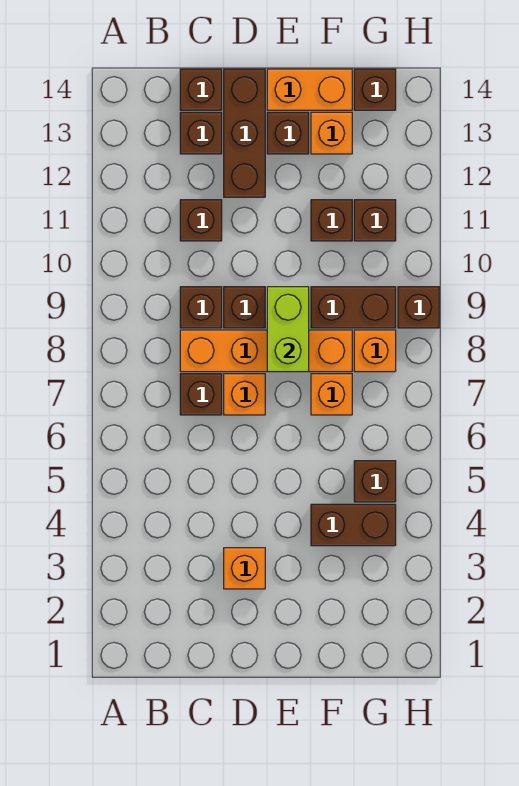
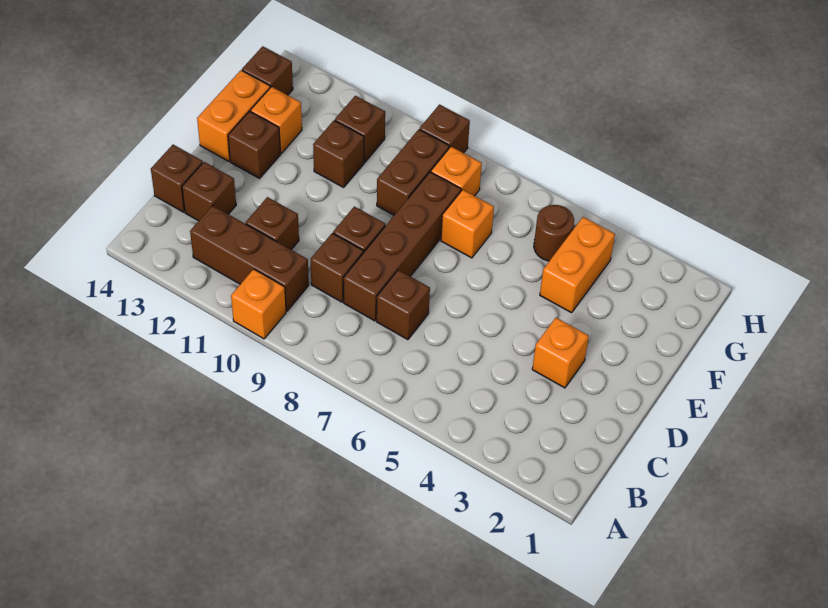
orange 1x4 brick [180,330,352,372] -> brown 1x4 brick [344,172,461,321]
orange 1x1 brick [224,374,265,415] -> orange 1x1 brick moved to [231,269,286,339]
brown 1x3 brick [224,69,265,197] -> brown 1x3 brick moved to [190,205,309,311]
lime 1x2 brick [267,287,309,372] -> none
brown 1x2 brick [311,504,396,546] -> orange 1x2 brick [540,217,615,313]
brown 1x1 brick [354,461,396,502] -> brown 1x1 round brick [534,205,574,261]

